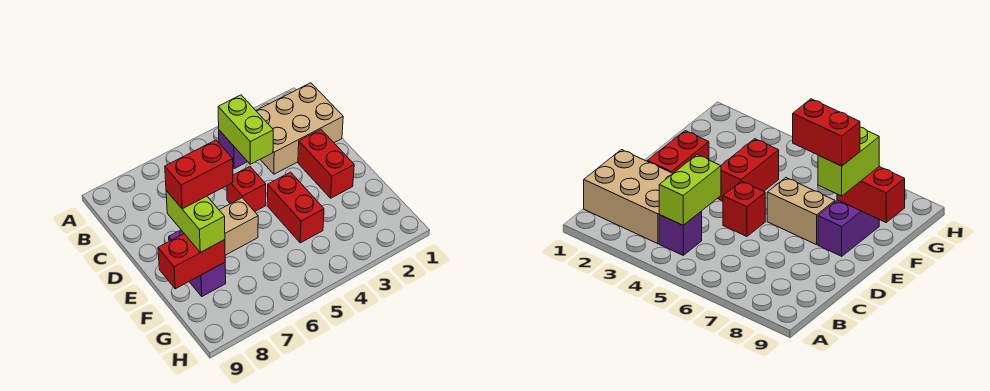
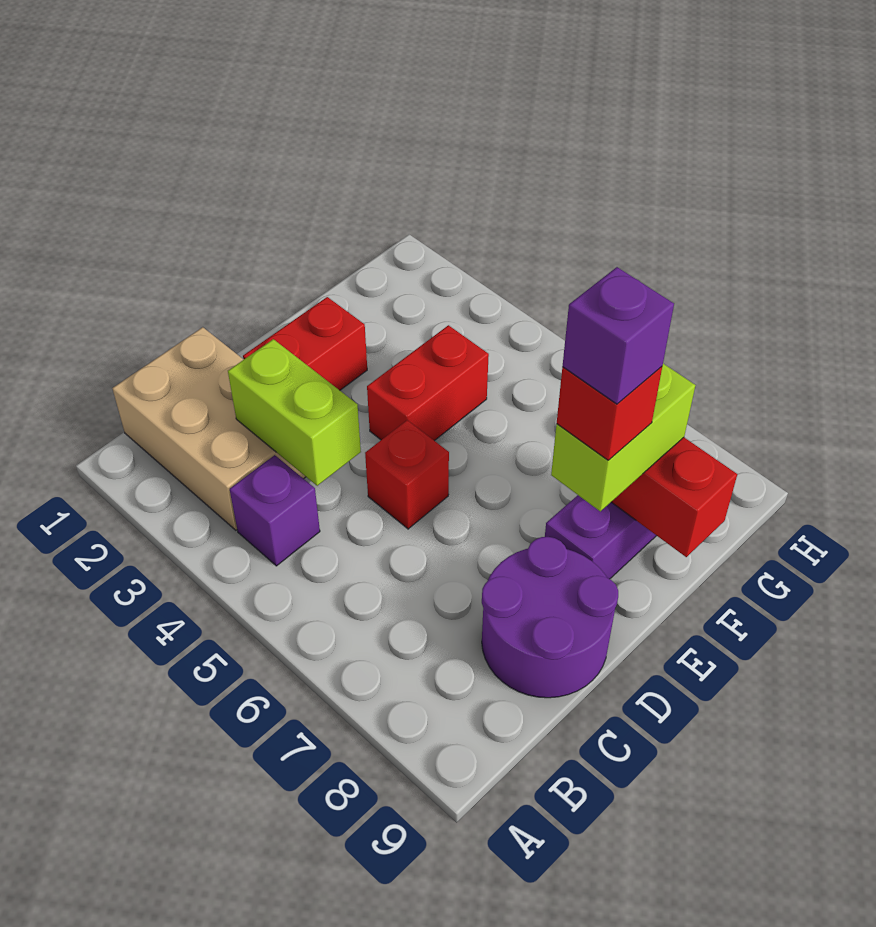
lime 1x2 brick [218,95,273,164] -> lime 1x2 brick turned to [228,339,361,486]
none -> purple 2x2 round brick [482,537,618,698]
tan 1x2 brick [220,198,258,255] -> none
red 1x2 brick [165,140,233,209] -> red 1x1 brick [557,367,662,460]
none -> purple 1x1 brick [562,267,674,404]

